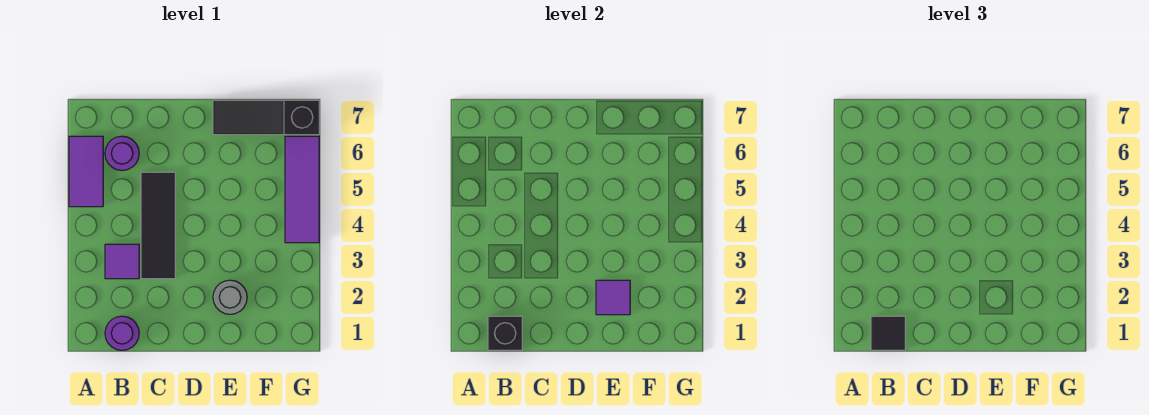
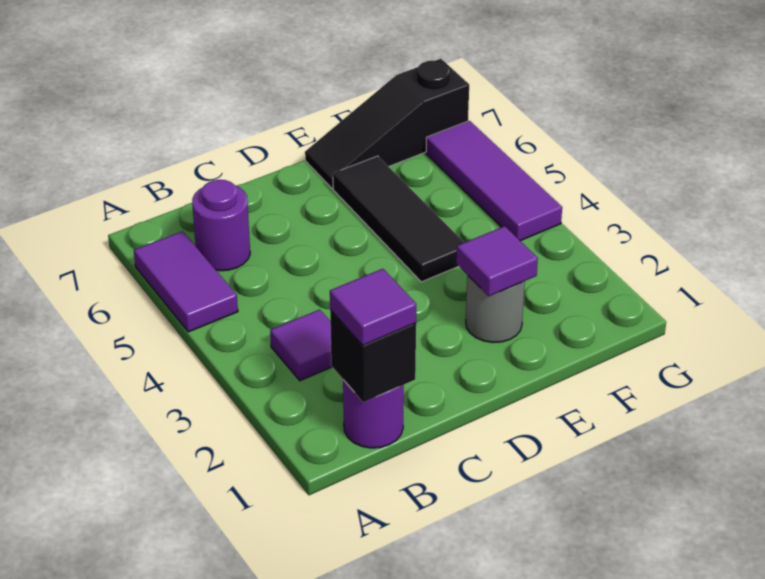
black 1x1 tile [871,316,905,350] -> purple 1x1 tile [330,269,416,345]
black 1x3 tile [141,172,175,279] -> black 1x3 tile moved to [333,156,464,282]

